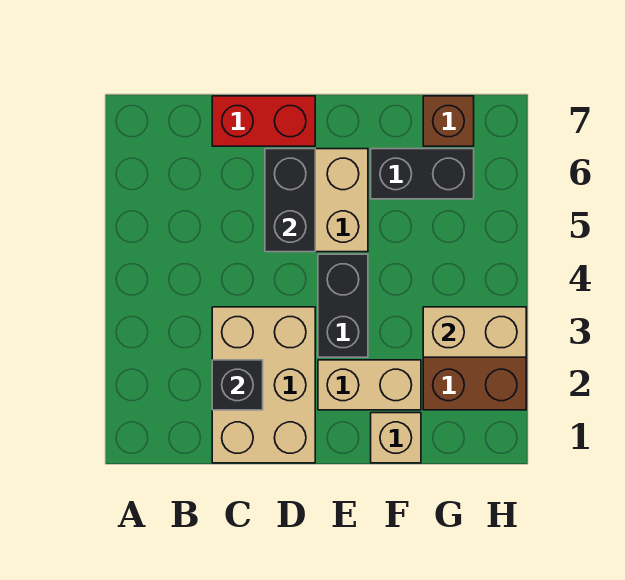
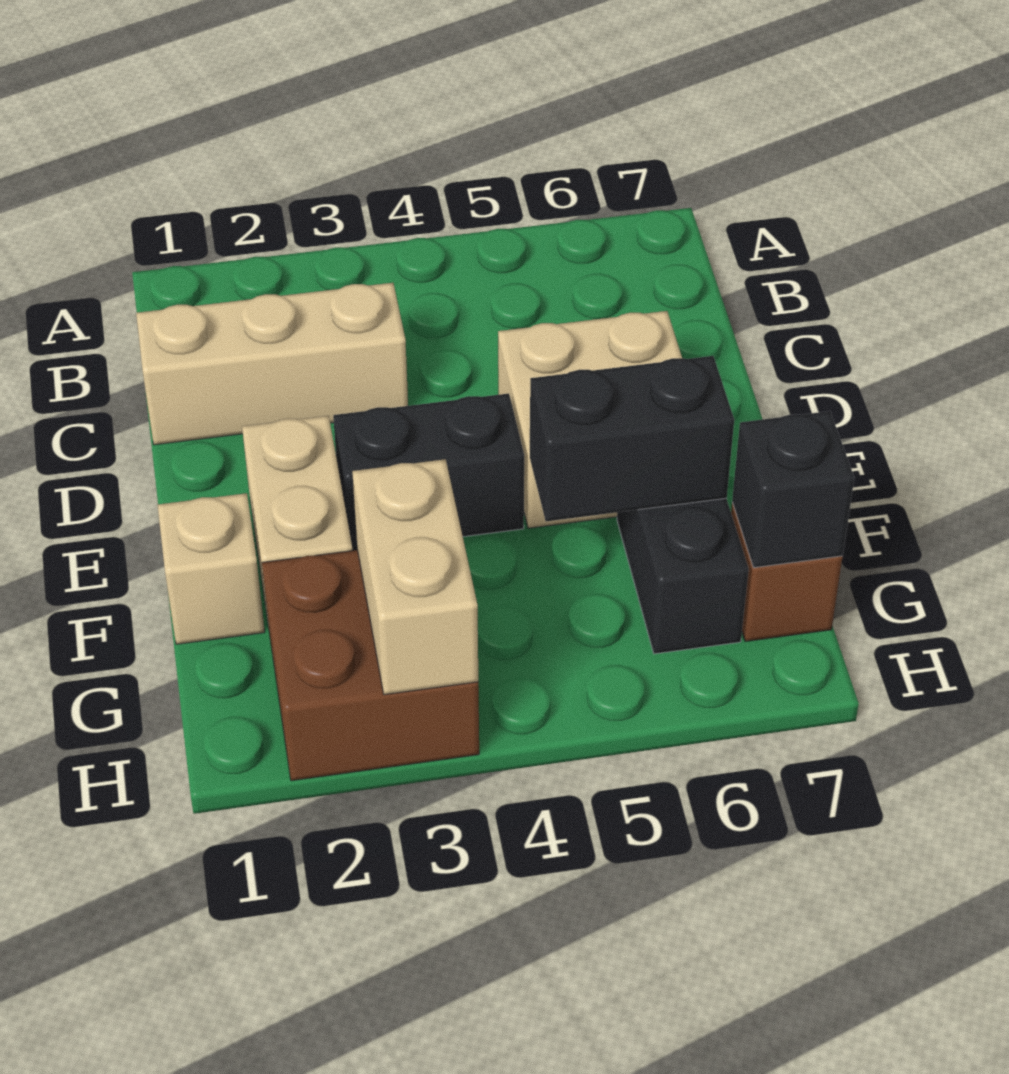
tan 2x3 brick [212,307,315,463] -> tan 1x3 brick [136,283,408,445]
black 1x1 brick [212,360,263,410] -> black 1x1 brick moved to [732,411,854,568]
red 1x2 brick [212,96,315,146] -> none
black 1x2 brick [265,149,315,252] -> black 1x2 brick moved to [530,356,734,521]

